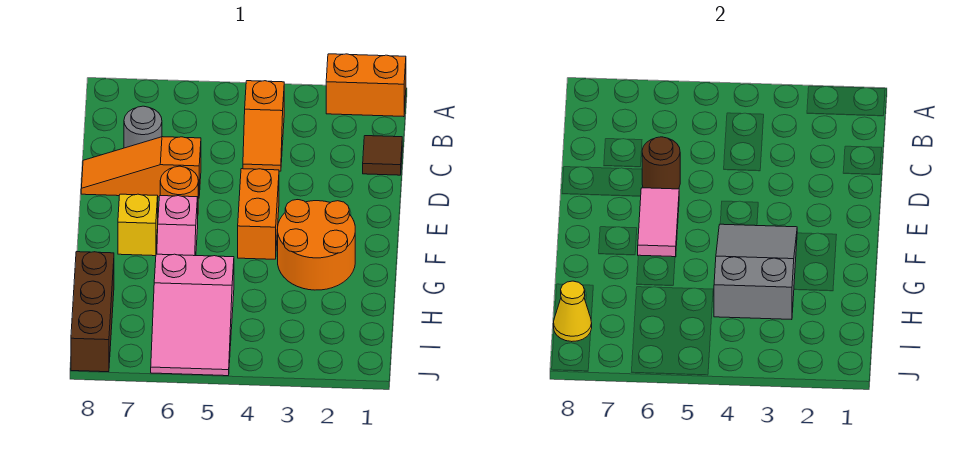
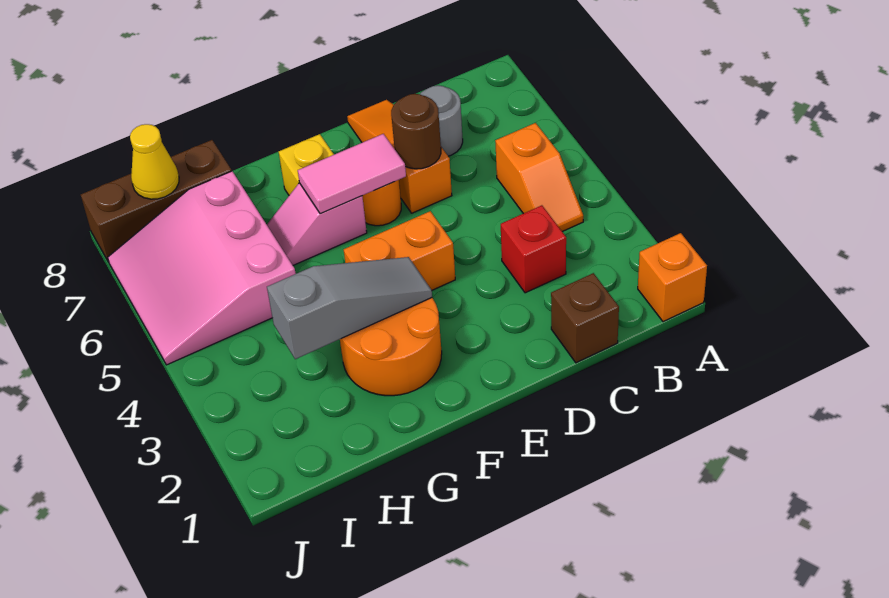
orange 1x2 brick [326,54,406,117] -> orange 1x1 brick [638,233,707,322]
orange 1x2 slope [243,81,284,171] -> orange 1x2 slope turned to [495,123,583,232]
brown 1x1 tile [363,136,402,175] -> brown 1x1 brick [551,273,619,363]
none -> red 1x1 brick [501,205,566,293]
grey 2x3 slope [714,224,797,320] -> grey 1x3 slope [267,257,432,359]
pink 2x3 slope [151,254,234,376] -> pink 3x3 slope [108,171,296,365]

